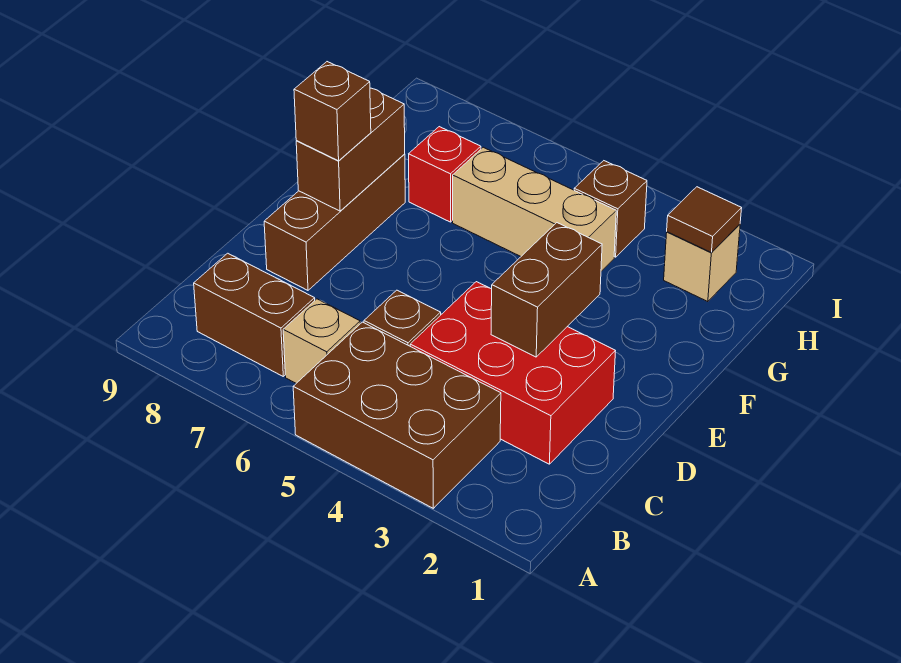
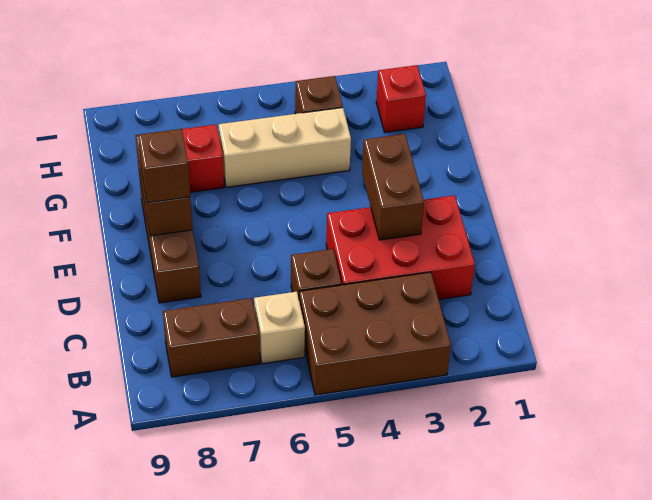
tan 1x1 brick [664,224,740,302] -> red 1x1 brick [376,65,426,132]
brown 1x1 tile [667,187,742,253] -> none

